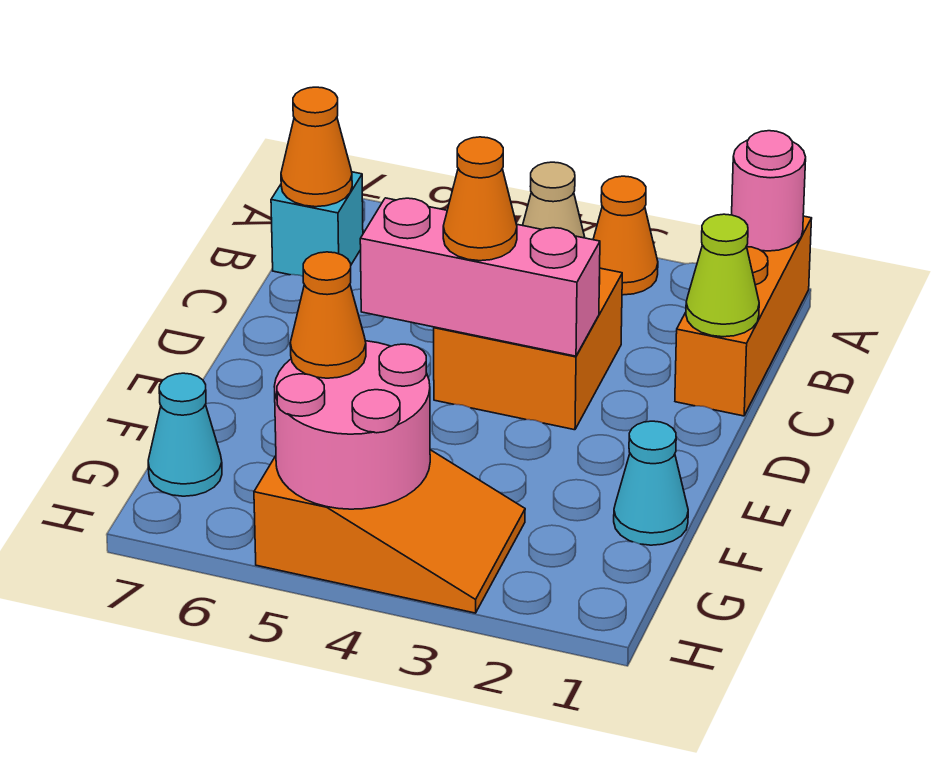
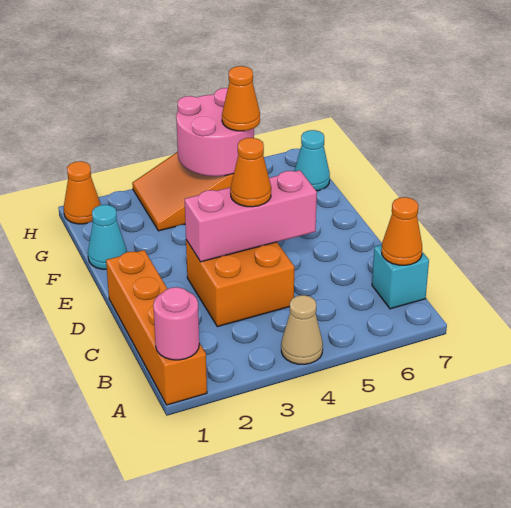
orange 1x3 brick [675,216,812,416] -> orange 1x4 brick [106,250,207,405]
orange 1x1 cone [593,176,658,295] -> orange 1x1 cone moved to [64,161,101,224]
lime 1x1 cone [686,214,759,337] -> none

